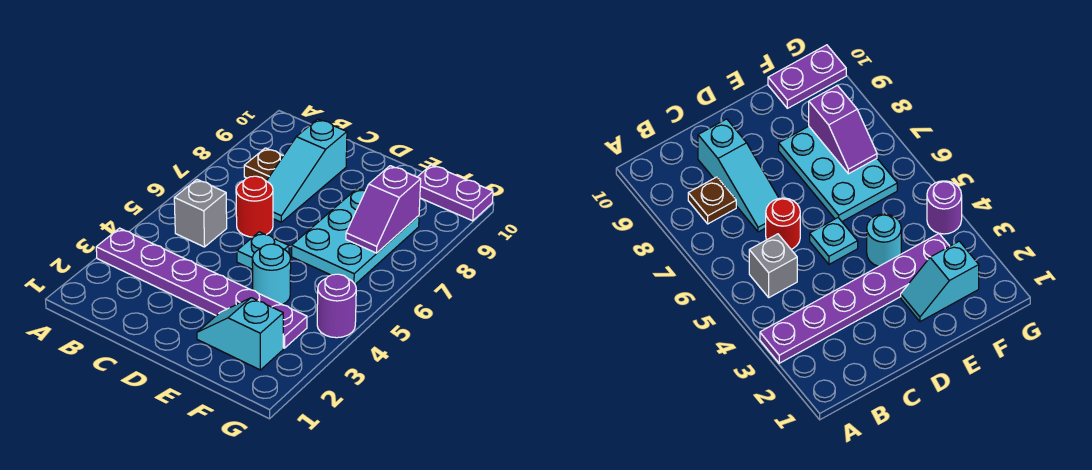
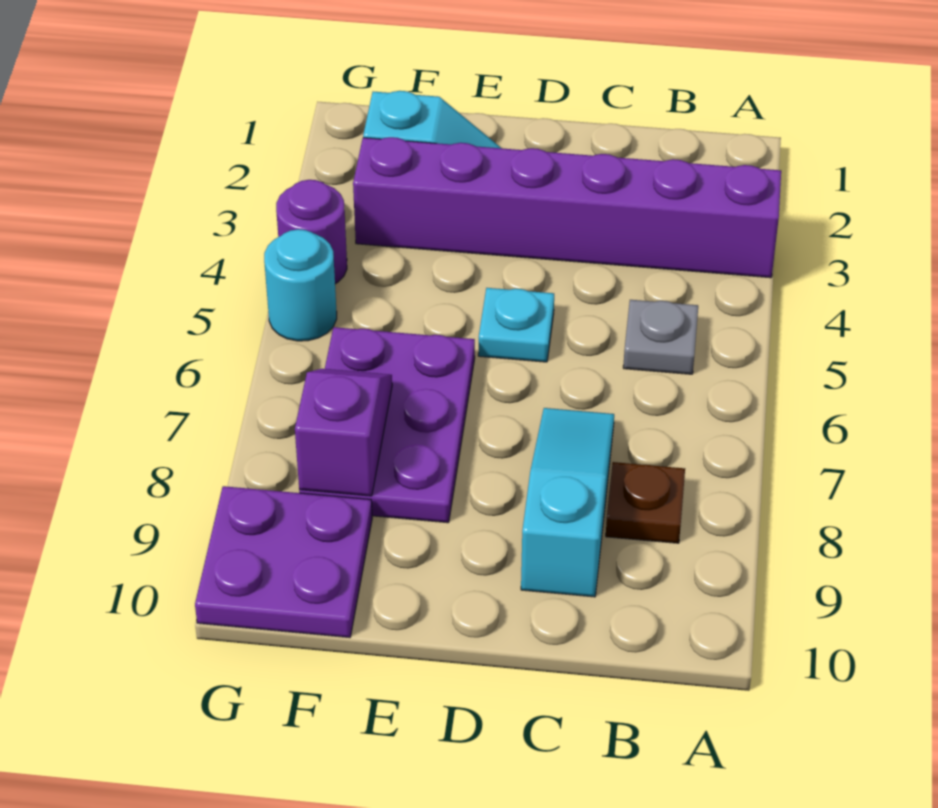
purple 1x6 plate [96,228,307,348] -> purple 1x6 brick [353,137,781,278]
grey 1x1 brick [174,180,227,247] -> grey 1x1 plate [623,300,698,374]
red 1x1 round brick [236,176,273,237] -> none
cyan 1x1 round brick [252,244,291,305] -> cyan 1x1 round brick moved to [264,229,337,341]
cyan 2x3 plate [292,188,419,284] -> purple 2x3 plate [299,327,475,523]
purple 1x2 plate [418,165,493,221] -> purple 2x2 plate [195,486,372,638]

